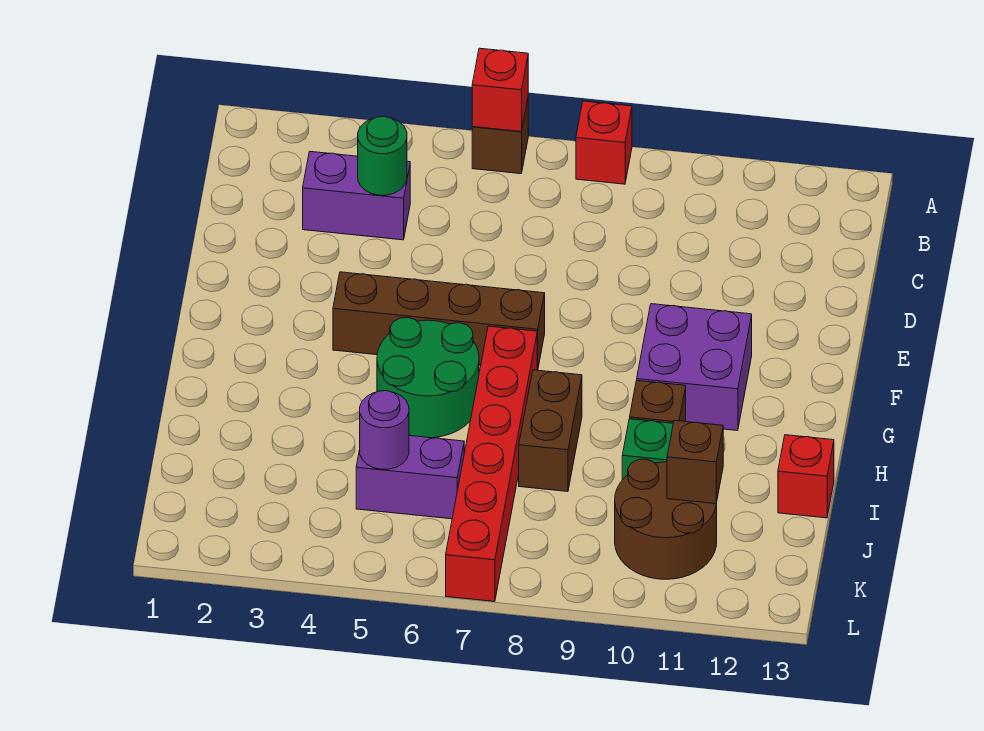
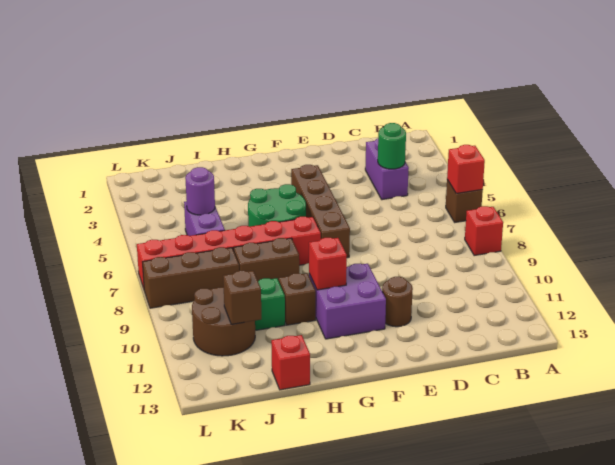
none -> brown 1x1 round brick [382,277,413,327]
none -> red 1x1 brick [309,238,347,290]
none -> brown 1x3 brick [143,247,239,308]

